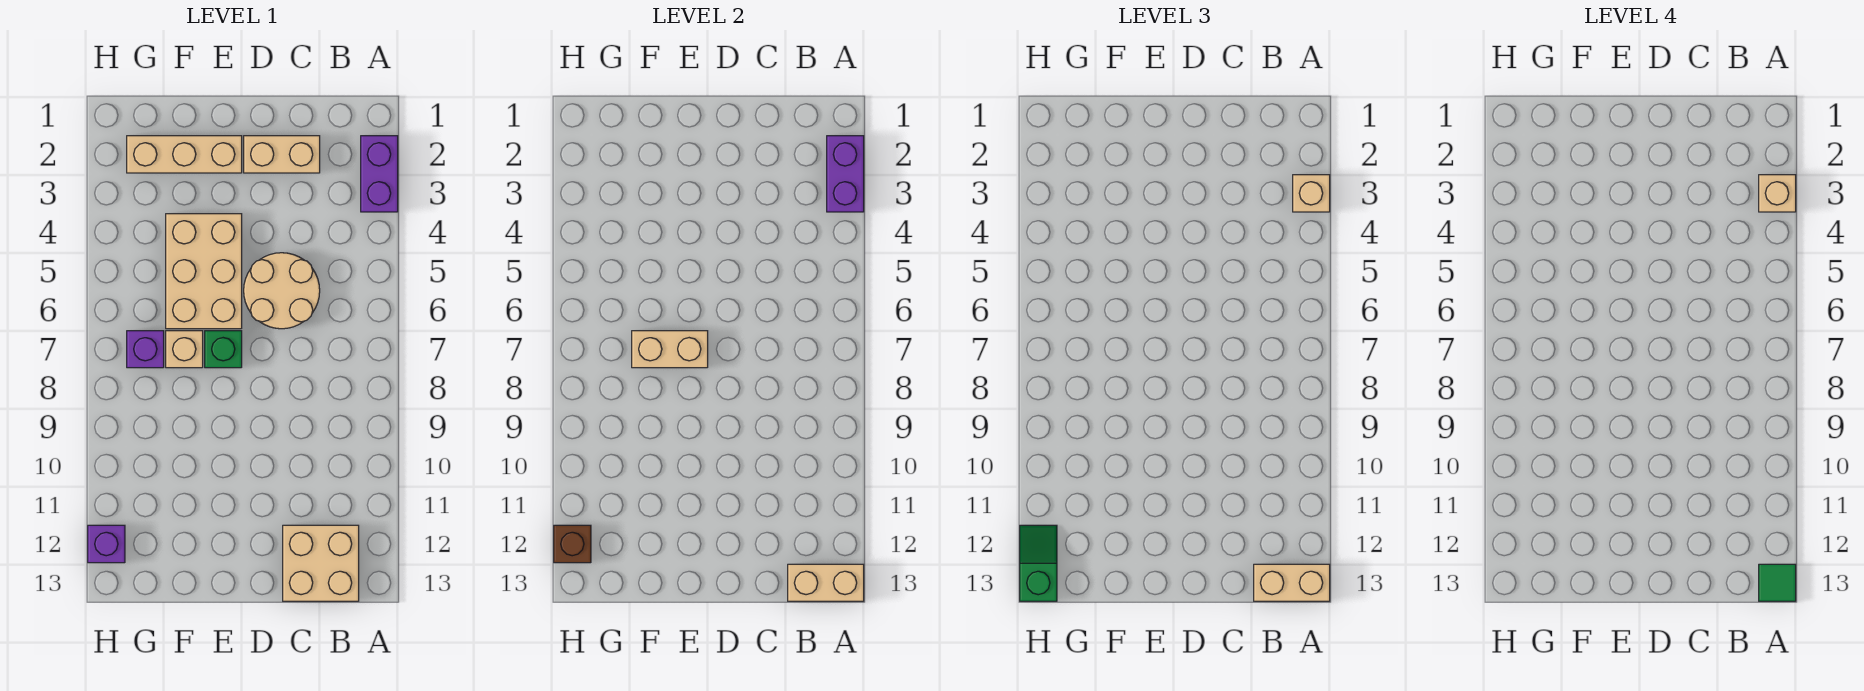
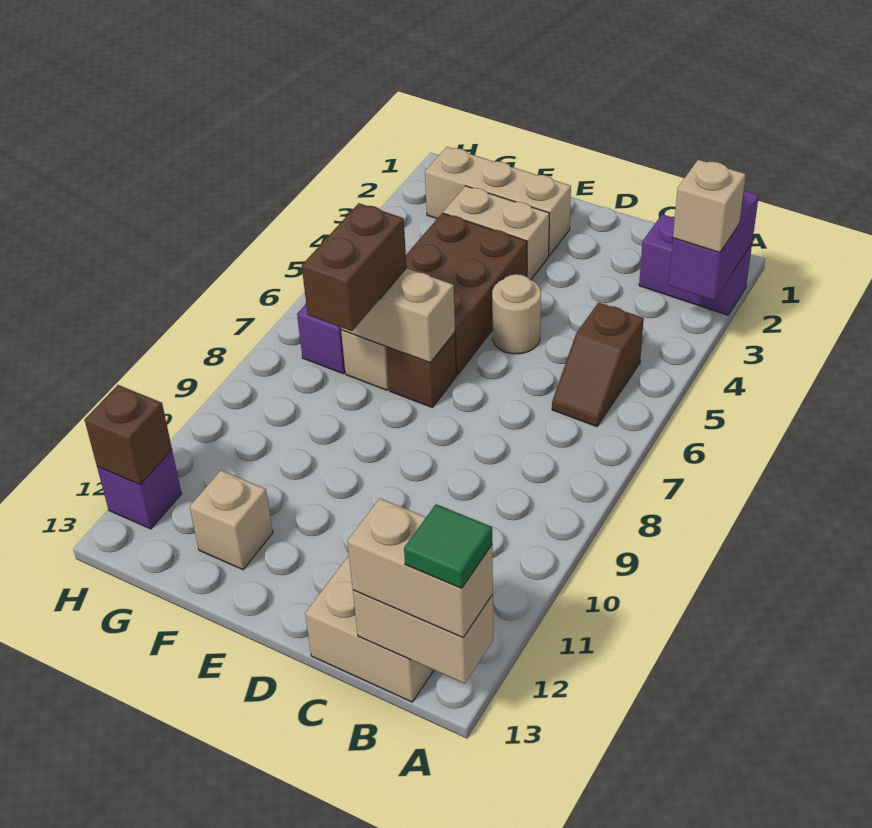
purple 1x2 brick [361,136,398,212] -> purple 1x2 brick turned to [639,214,752,315]
tan 1x1 brick [1759,175,1796,212] -> tan 1x1 brick moved to [190,470,273,570]
none -> brown 1x2 slope [552,303,644,426]
tan 1x2 brick [244,136,320,173] -> tan 1x2 brick moved to [443,186,549,280]
tan 2x2 round brick [244,253,320,329] -> tan 1x1 round brick [492,274,541,354]
tan 2x3 brick [166,214,242,329] -> brown 2x3 brick [406,213,527,375]
green 1x1 brick [205,331,242,368] -> brown 1x1 brick [386,332,456,407]
none -> brown 1x2 brick [302,203,407,331]
green 1x2 slope [1020,525,1057,601] -> none

